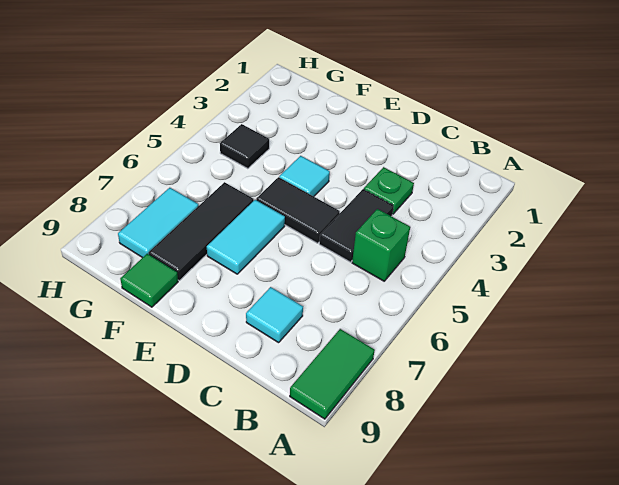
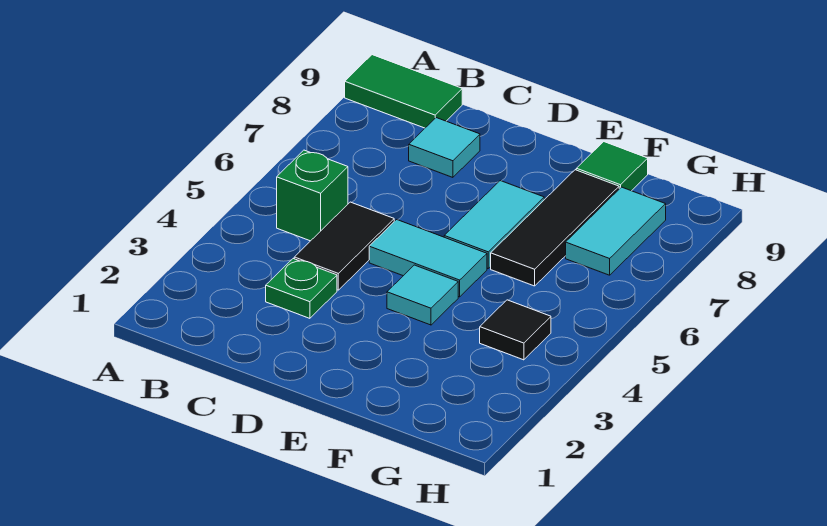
green 1x2 tile [290,329,375,419] -> green 1x2 tile turned to [345,55,462,128]
black 1x2 tile [256,177,340,243] -> cyan 1x2 tile [369,220,487,297]

